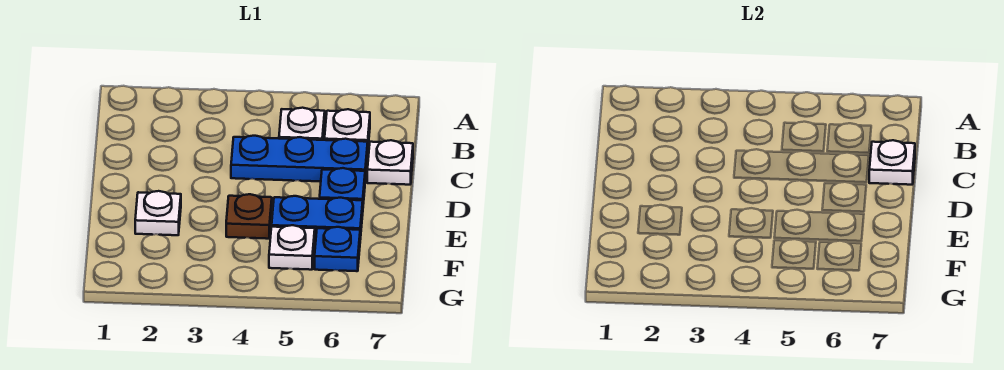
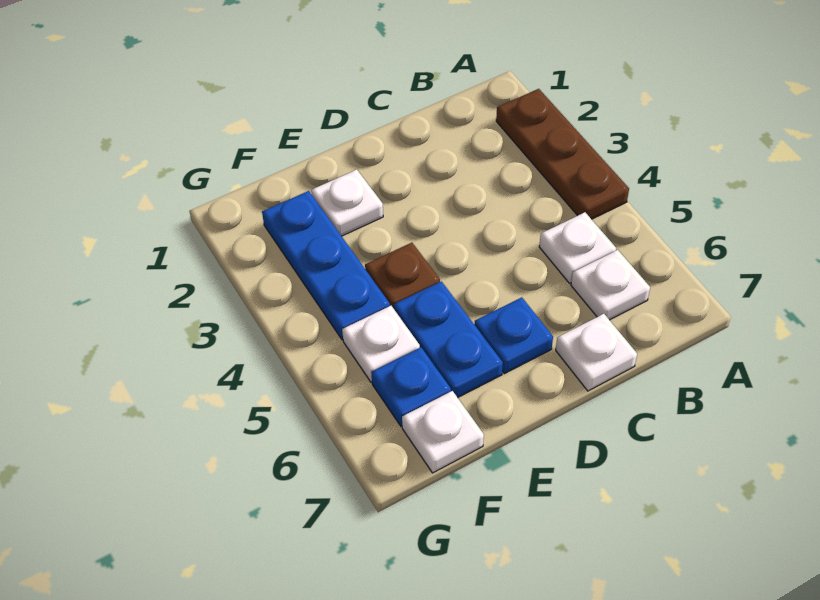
none -> brown 1x3 plate [496,89,629,219]
blue 1x3 plate [231,136,368,182] -> blue 1x3 plate moved to [262,191,390,340]
white 1x1 plate [869,140,915,185] -> white 1x1 plate moved to [402,391,484,473]

